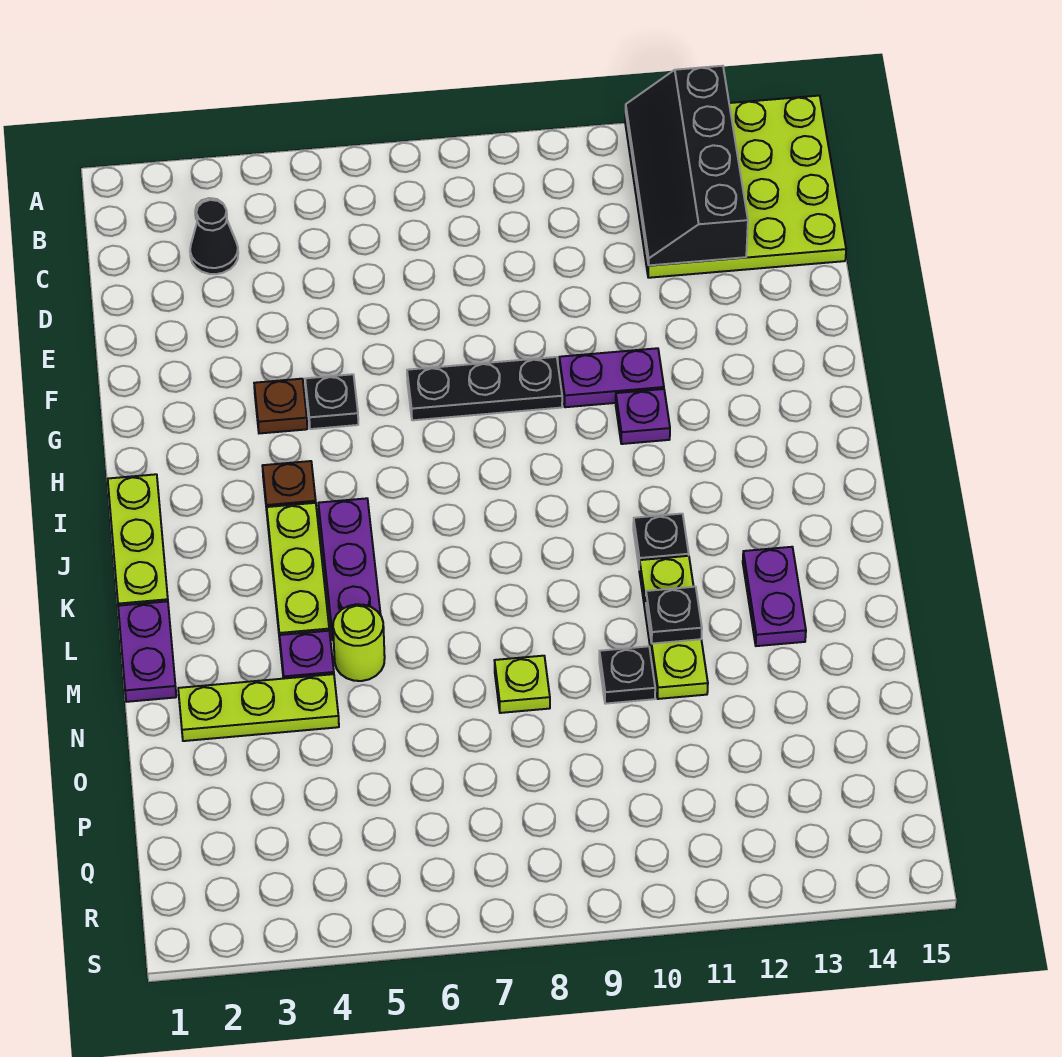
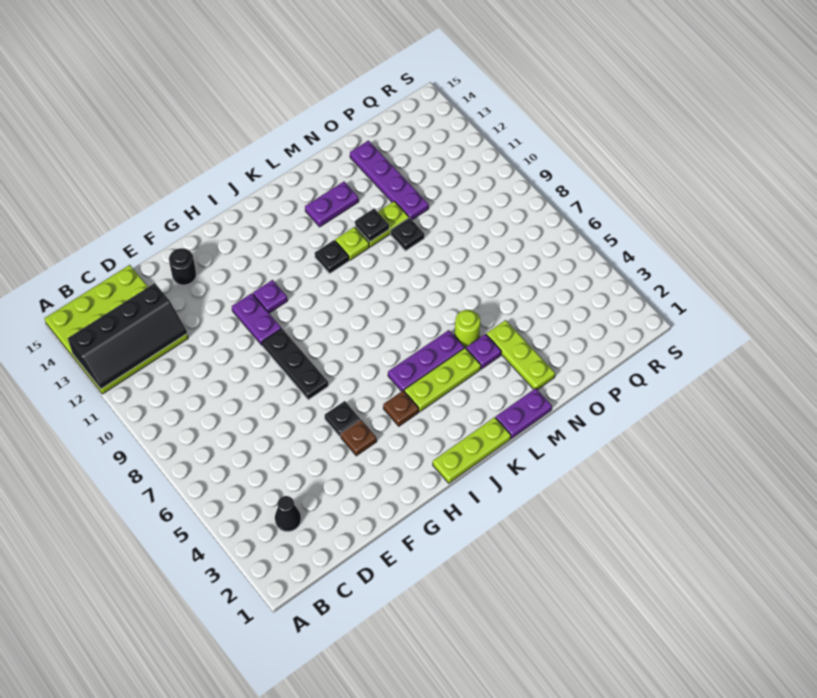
none -> black 1x1 round brick [169,248,196,285]
lime 1x1 plate [494,656,550,713] -> none
none -> purple 1x4 plate [350,141,429,220]

